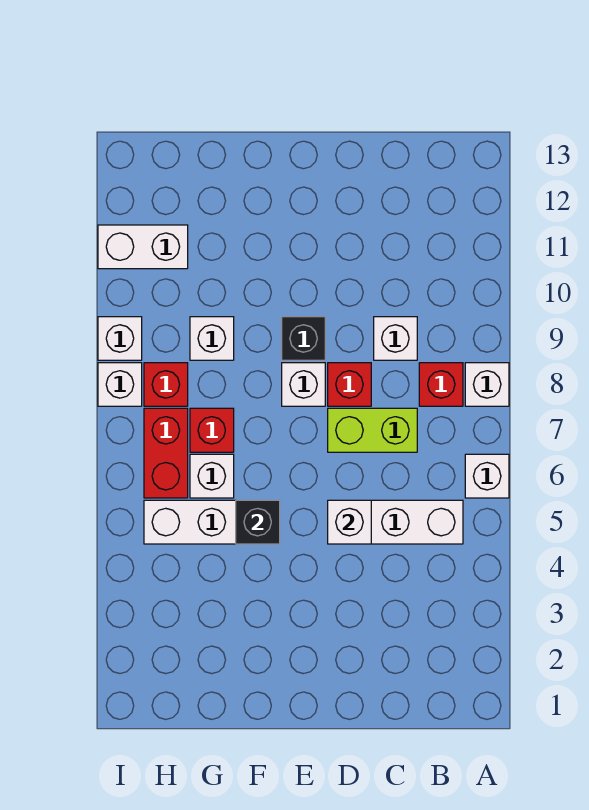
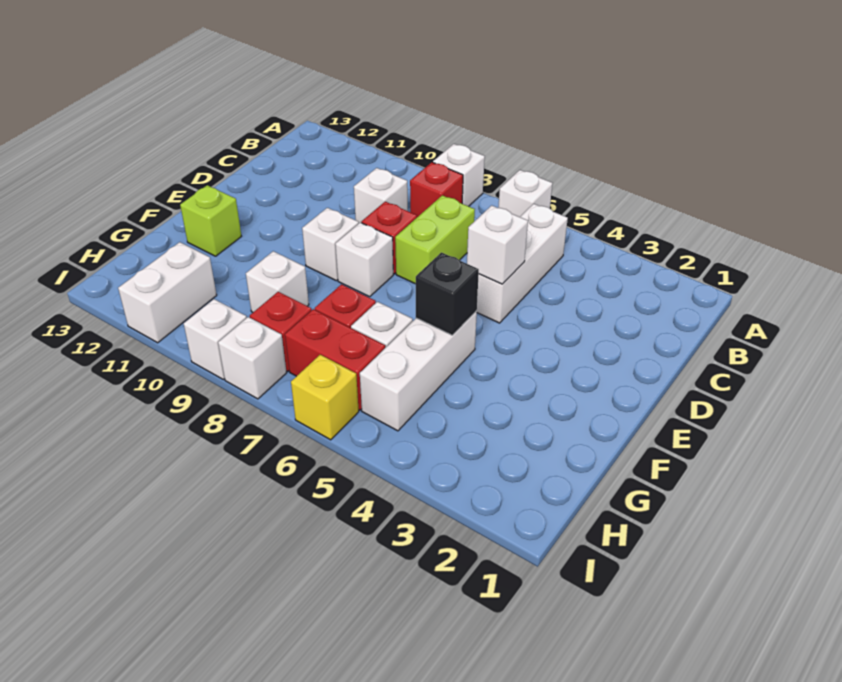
black 1x1 brick [282,317,325,360] -> white 1x1 brick [302,208,359,281]
none -> lime 1x1 brick [180,185,242,256]
none -> yellow 1x1 brick [291,355,359,440]

